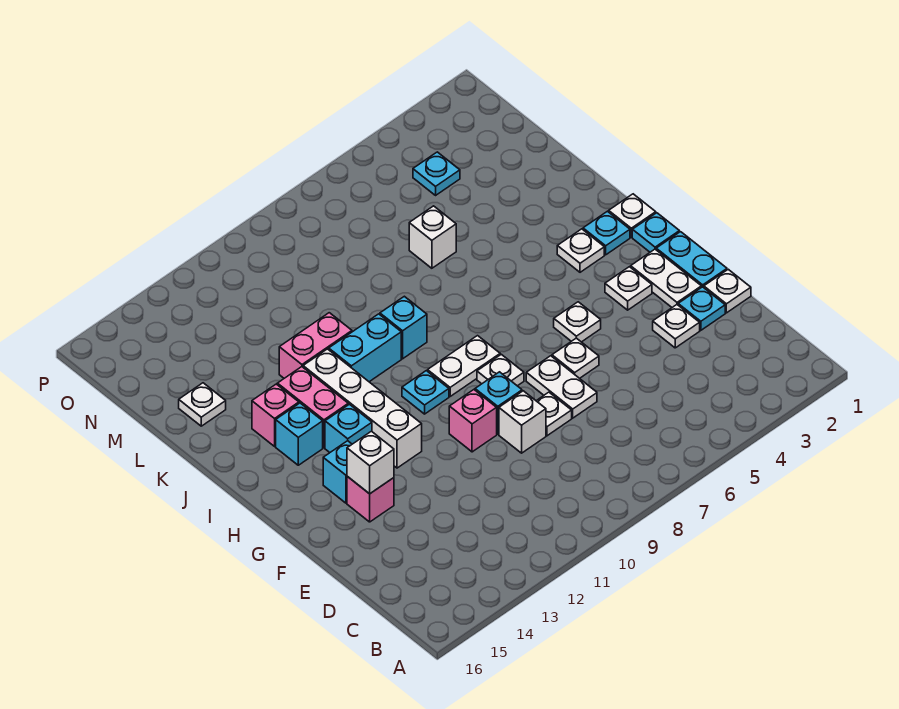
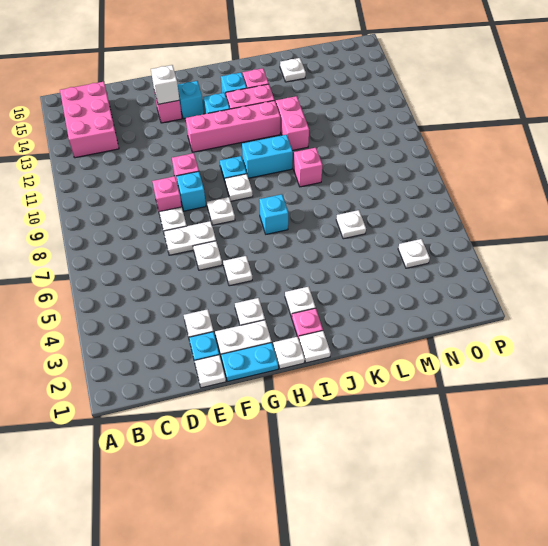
none -> pink 2x3 brick [60,82,119,158]
white 1x1 brick [499,391,546,453] -> pink 1x1 brick [152,176,182,212]
white 1x4 brick [303,349,422,468] -> pink 1x4 brick [186,100,280,152]
cyan 1x1 plate [632,213,679,252] -> white 1x1 plate [273,337,305,369]
white 1x2 plate [428,336,500,396] -> white 1x1 plate [225,174,253,201]
cyan 1x1 plate [583,211,630,255] -> pink 1x1 plate [292,308,323,339]
cyan 1x1 brick [380,296,427,359] -> cyan 1x1 brick moved to [259,194,288,234]
cyan 1x2 brick [329,314,401,382] -> cyan 1x2 brick turned to [242,135,293,178]
none -> pink 1x1 brick [294,148,322,187]
white 1x1 brick [409,206,456,268] -> white 1x1 plate [336,210,366,239]
cyan 1x1 plate [413,152,460,195] -> white 1x1 plate [398,239,430,268]

